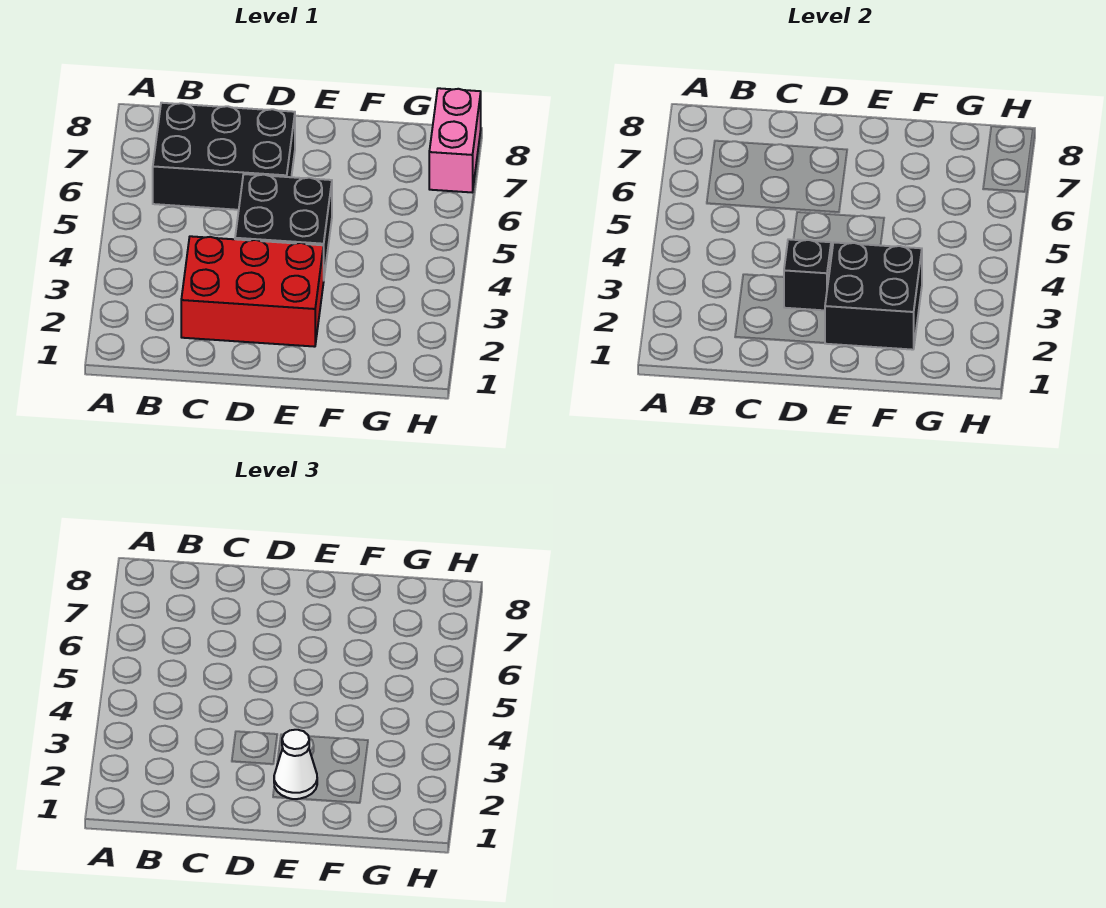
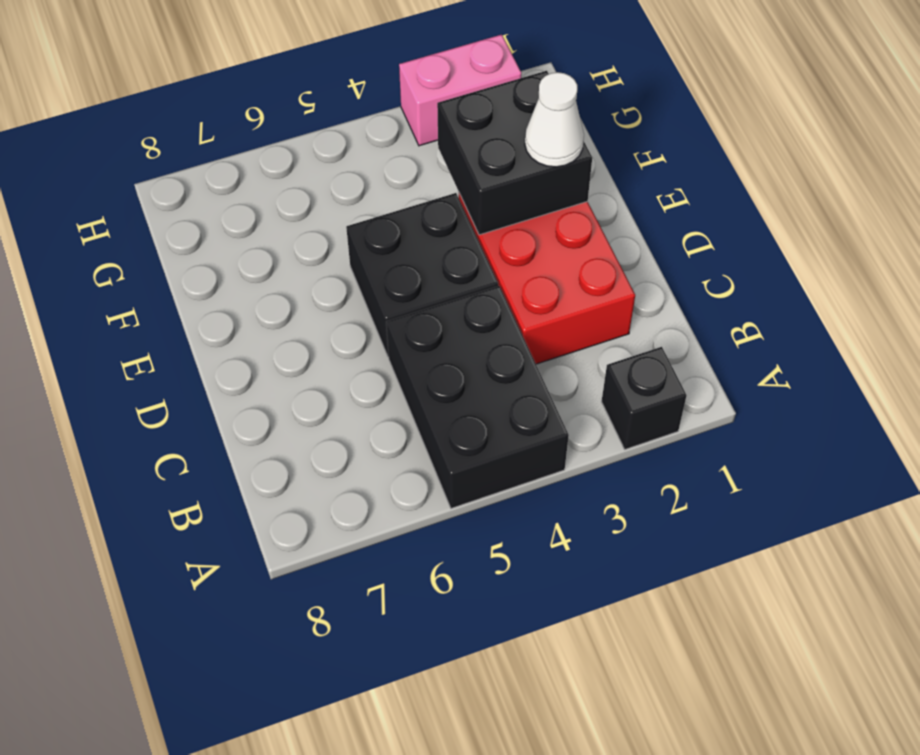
black 2x3 brick [153,103,295,210] -> black 2x3 brick moved to [386,286,569,508]
black 1x1 brick [784,239,831,310] -> black 1x1 brick moved to [602,347,687,449]
pink 1x2 brick [429,88,481,192] -> pink 1x2 brick moved to [399,35,521,146]

